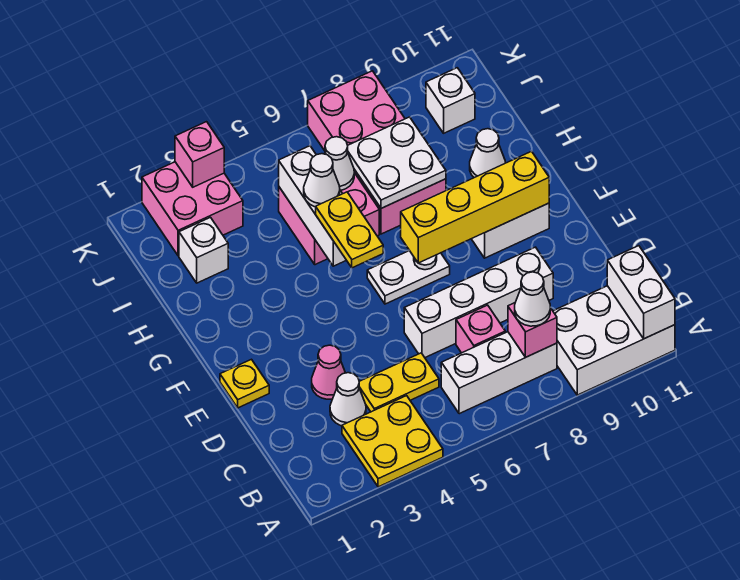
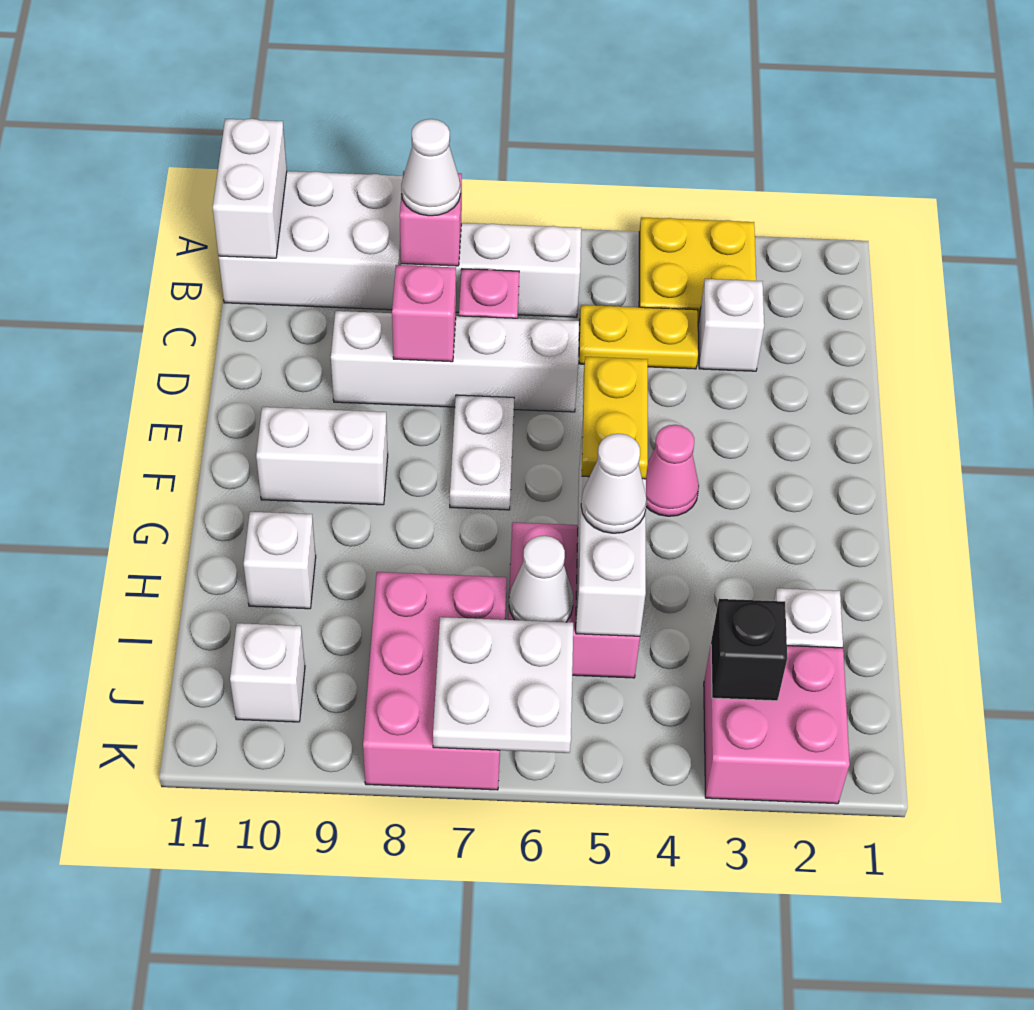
white 1x1 cone [330,373,366,426] -> white 1x1 brick [698,279,764,371]
pink 1x1 cone [312,345,345,399] -> pink 1x1 cone moved to [646,425,699,516]
yellow 1x1 plate [220,359,269,408] -> none
white 1x2 plate [367,251,450,304] -> white 1x2 plate turned to [450,395,514,510]
yellow 1x4 brick [401,151,549,263] -> none
pink 2x4 brick [308,71,446,234] -> pink 2x3 brick [363,572,507,790]
white 2x2 plate [348,117,446,208] -> white 2x2 plate moved to [433,617,573,753]
white 1x1 cone [470,129,505,178] -> white 1x1 brick [244,512,316,609]
none -> black 1x1 brick [711,599,787,701]
pink 1x1 brick [175,122,224,187] -> pink 1x1 brick moved to [392,265,456,362]

